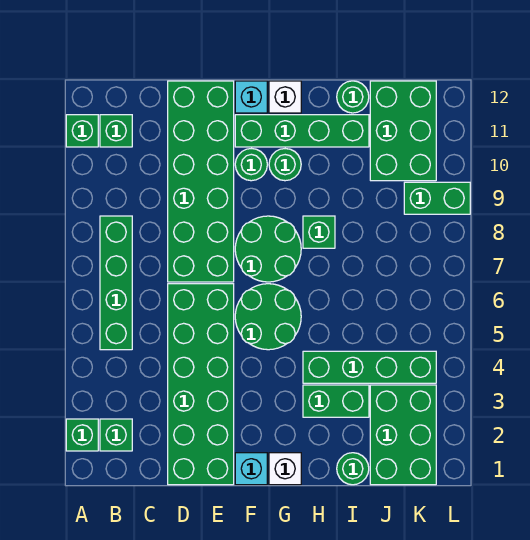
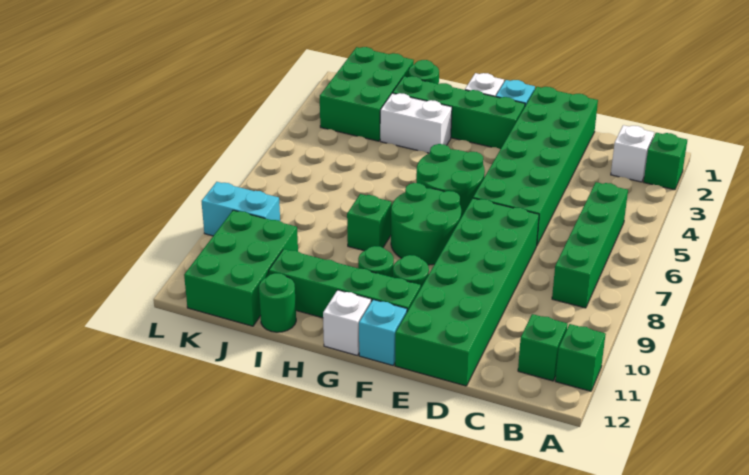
green 1x1 brick [100,419,132,451] -> white 1x1 brick [611,125,654,182]
green 1x2 brick [303,385,369,417] -> white 1x2 brick [380,93,452,153]
green 1x4 brick [303,351,436,383] -> green 1x4 brick moved to [392,76,525,149]
green 1x2 brick [404,182,470,214] -> cyan 1x2 brick [202,182,280,236]

